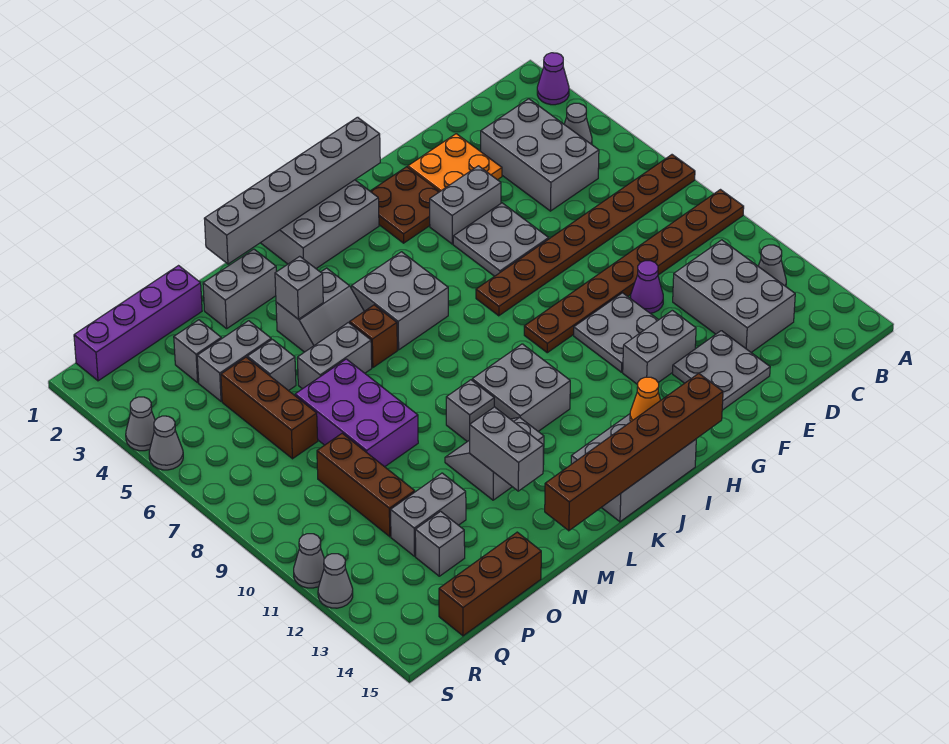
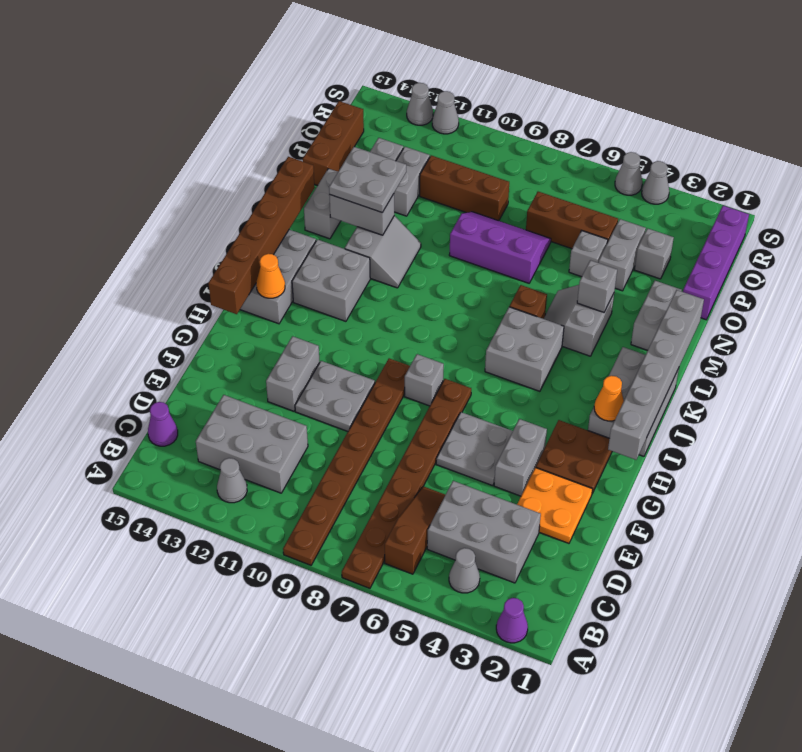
none -> brown 1x3 slope [385,486,445,574]
purple 1x1 cone [631,261,663,313] -> purple 1x1 cone moved to [148,402,178,446]
grey 2x2 plate [673,331,770,410] -> grey 2x2 plate moved to [329,147,406,212]
none -> orange 1x1 cone [594,376,624,421]
grey 2x2 brick [472,344,570,431] -> grey 2x2 brick moved to [292,239,370,321]
grey 1x1 brick [446,380,494,442] -> grey 1x1 brick moved to [405,354,444,406]
grey 1x2 brick [297,323,372,389] -> grey 1x2 brick moved to [304,169,341,239]
purple 2x3 brick [295,359,418,467] -> purple 2x3 slope [449,212,551,283]
grey 1x1 cone [294,534,324,588] -> grey 1x1 cone moved to [407,83,433,125]

